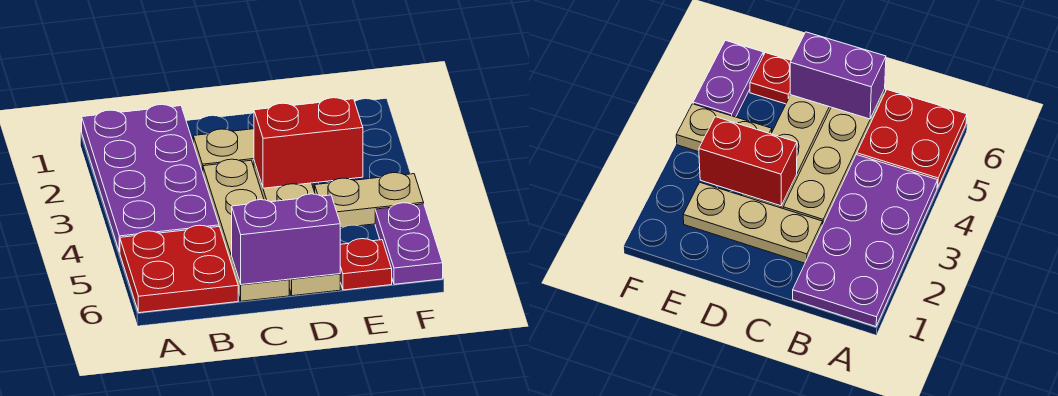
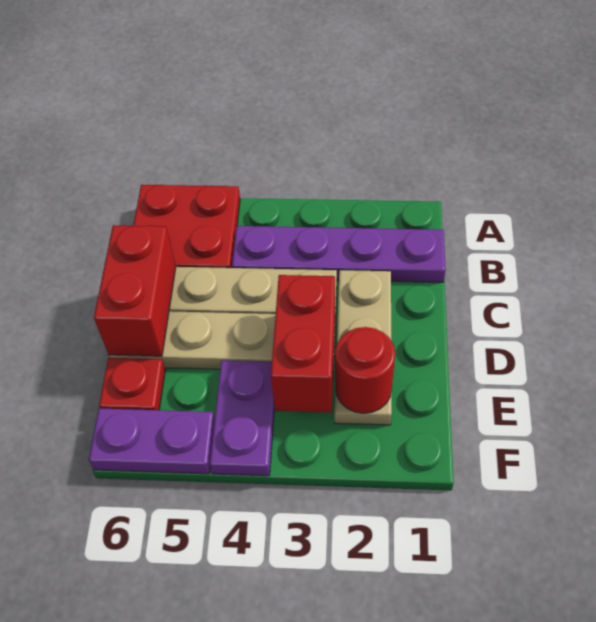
purple 2x4 plate [82,105,219,252] -> purple 1x4 plate [232,226,446,282]
purple 1x2 brick [232,194,340,285] -> red 1x2 brick [94,225,176,356]
none -> red 1x1 round brick [335,327,395,413]
tan 1x2 plate [315,173,424,228] -> purple 1x2 plate [210,361,275,476]

